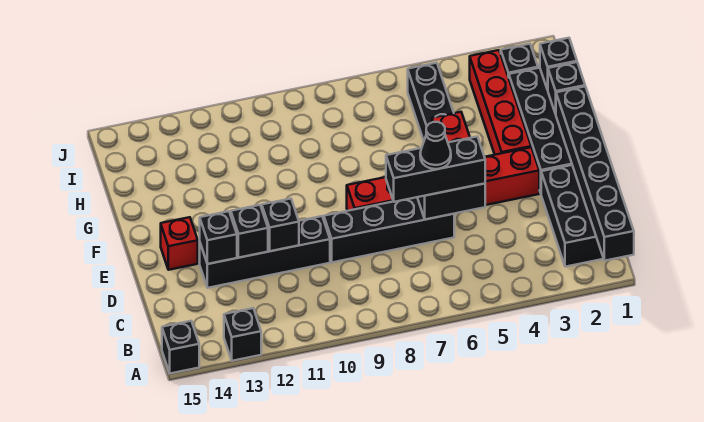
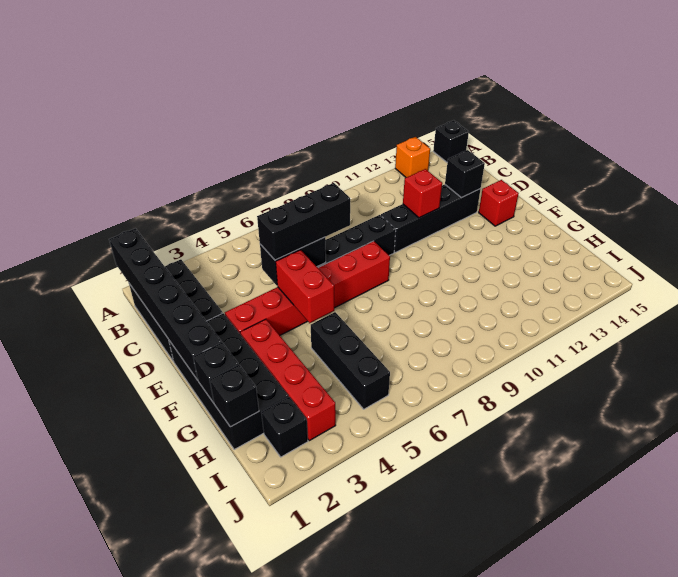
black 1x1 brick [224,308,261,361] -> orange 1x1 brick [395,137,430,178]
black 1x1 cone [420,122,451,169] -> none
black 1x1 brick [262,199,299,251] -> red 1x1 brick [403,169,442,218]
black 1x1 brick [231,205,268,258] -> none

